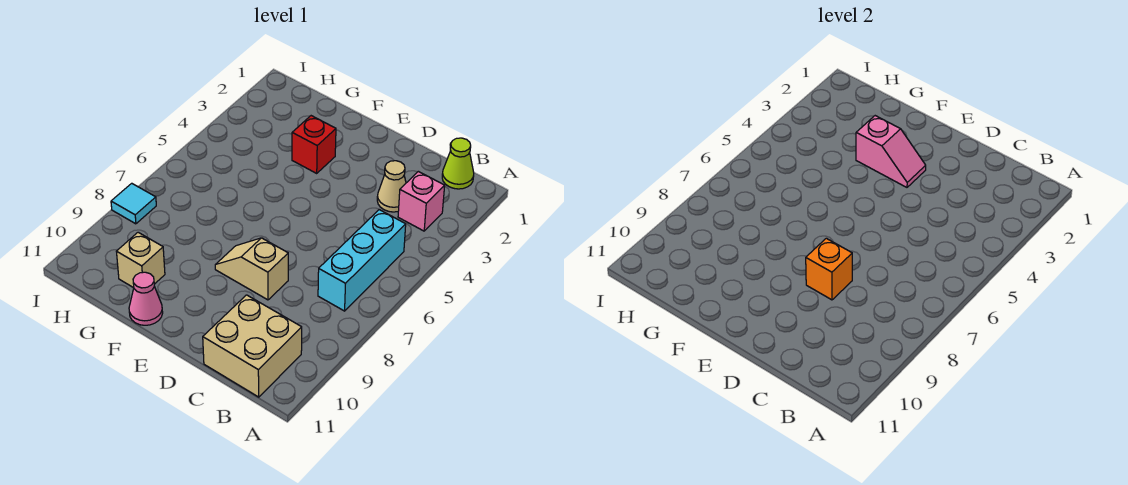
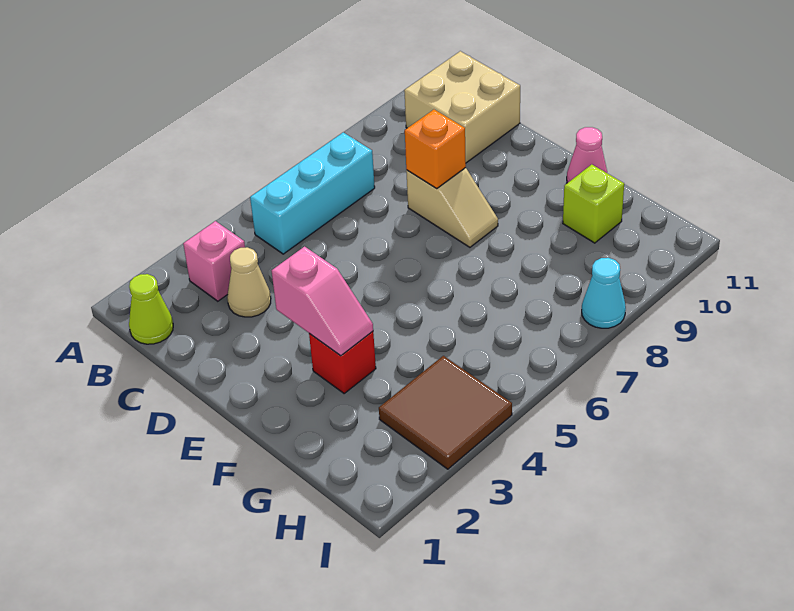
pink 1x2 slope [856,116,926,187] -> pink 1x2 slope turned to [272,247,373,356]
tan 1x1 brick [116,232,165,288] -> lime 1x1 brick [563,165,624,243]
none -> brown 2x2 tile [379,356,512,469]
cyan 1x1 tile [111,183,156,224] -> cyan 1x1 cone [582,258,626,328]

